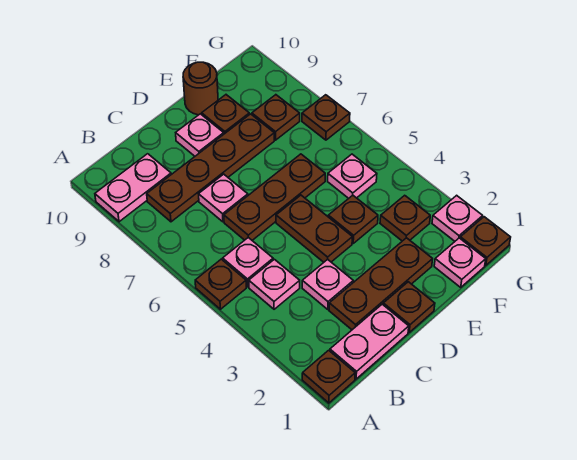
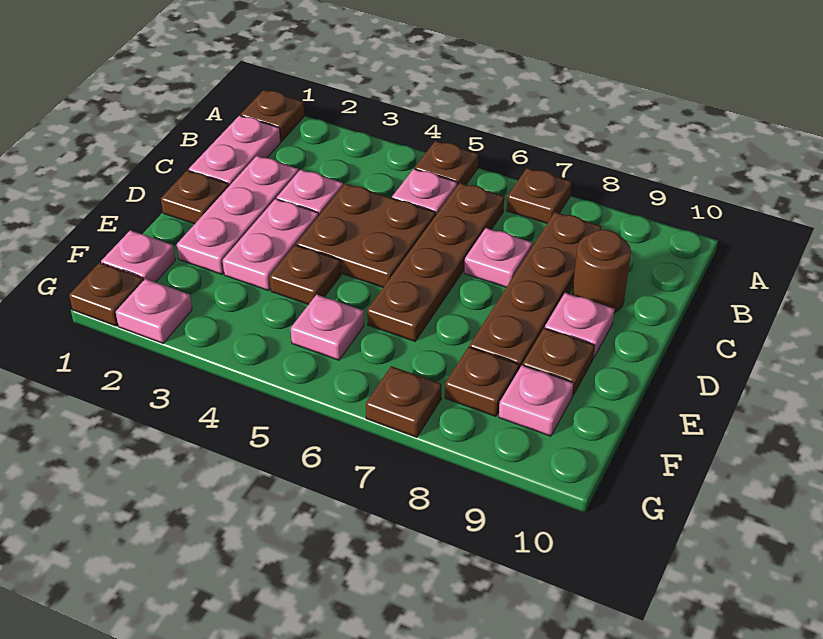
pink 1x2 plate [95,154,171,222] -> pink 1x2 plate moved to [223,199,319,291]
pink 1x1 plate [249,259,300,309] -> pink 1x1 plate moved to [499,365,574,436]
brown 1x3 plate [329,238,433,330] -> pink 1x3 plate [177,156,299,274]
brown 1x3 plate [224,154,325,240] -> brown 1x4 plate [367,183,504,341]
brown 1x2 plate [276,195,352,262] -> brown 2x2 plate [296,184,436,287]
brown 1x1 round brick [183,62,218,115] -> brown 1x1 round brick moved to [572,230,631,313]
brown 1x1 plate [380,195,430,241] -> brown 1x1 plate moved to [507,168,571,223]

